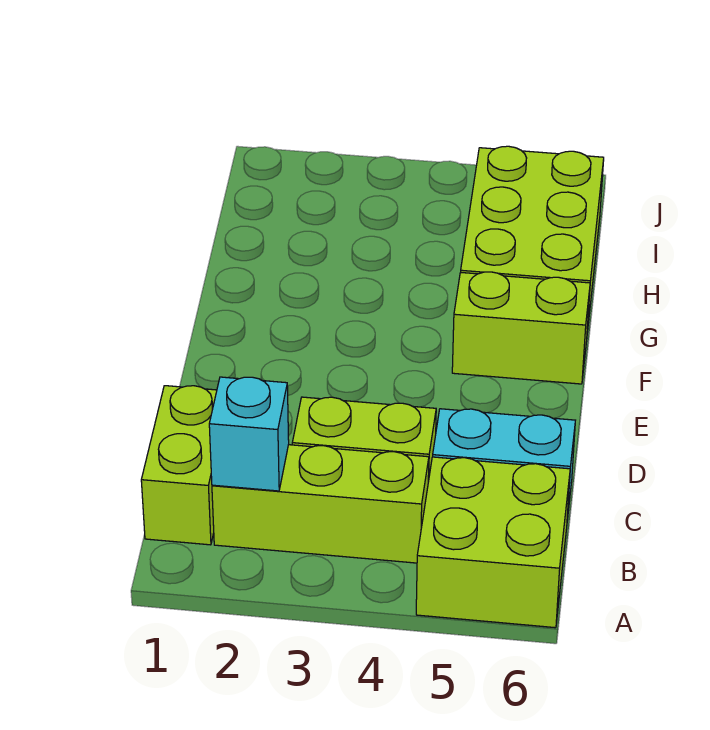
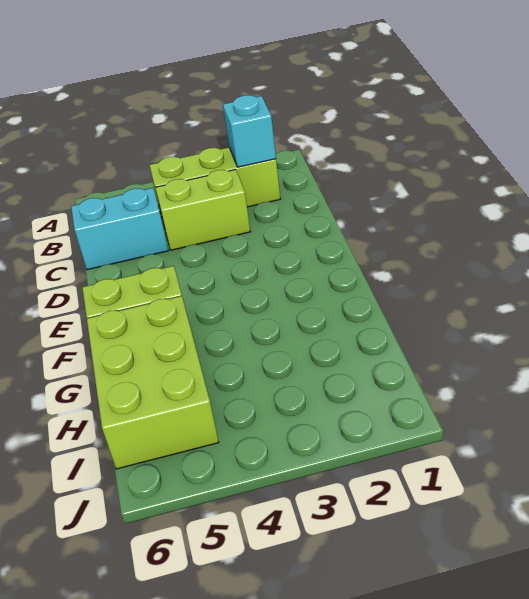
lime 2x2 brick [416,457,570,628] -> none
lime 1x2 brick [141,386,217,545] -> none

